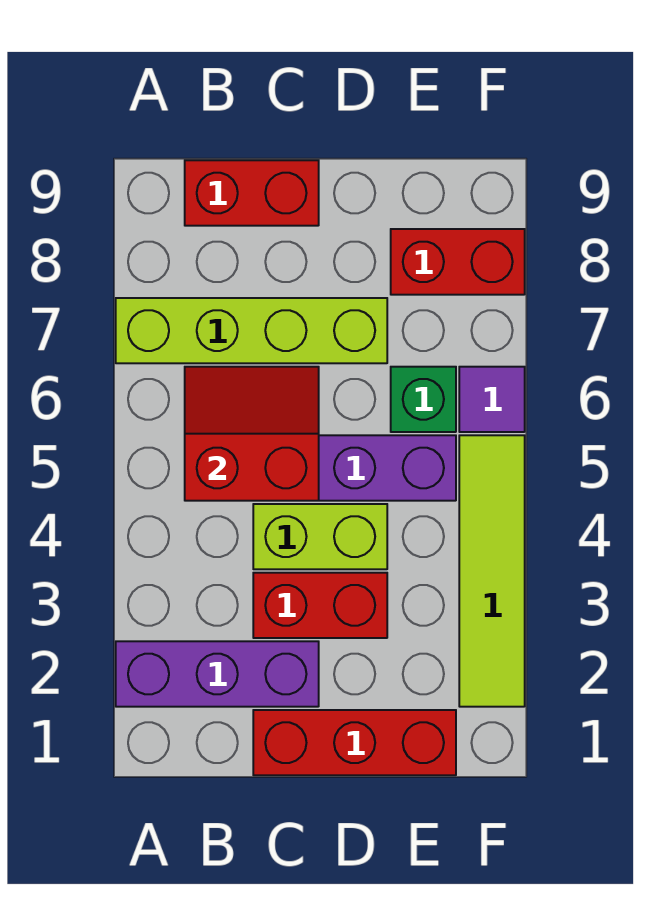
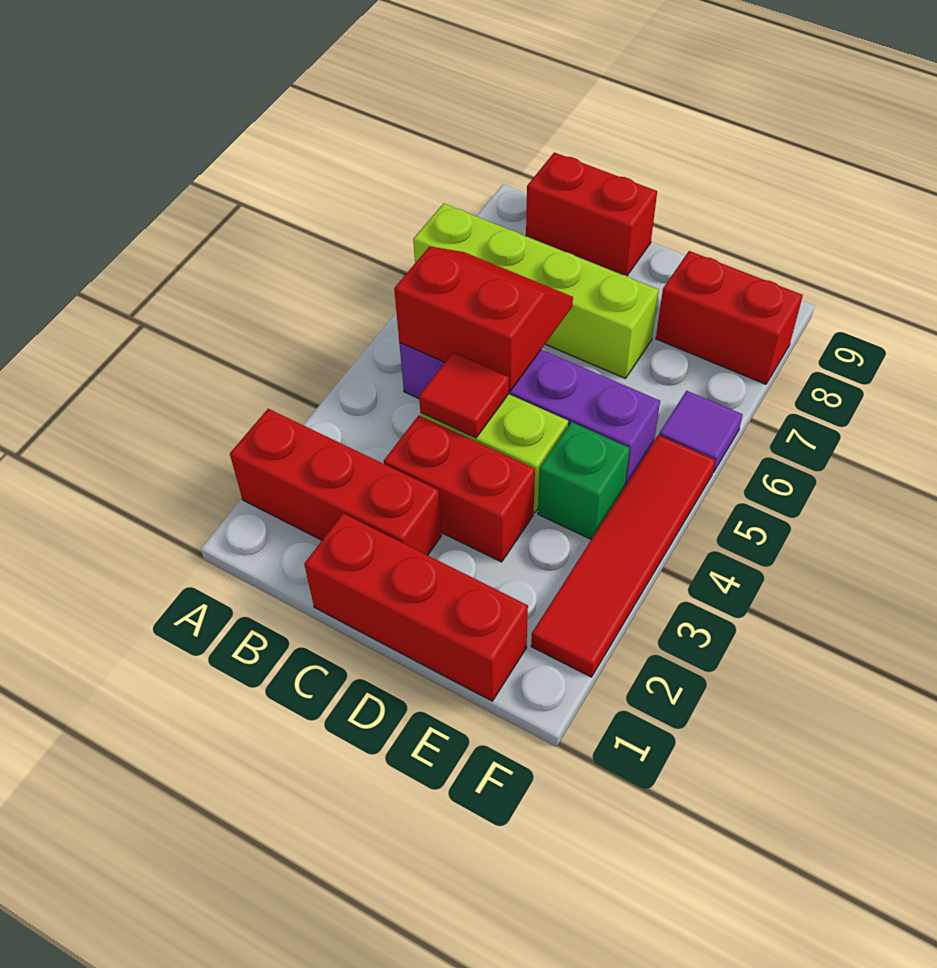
purple 1x3 brick [116,641,319,707] -> red 1x3 brick [230,409,442,555]
none -> red 1x1 tile [419,352,509,438]
green 1x1 brick [391,367,456,432] -> green 1x1 brick moved to [538,422,630,539]
lime 1x4 tile [459,435,525,707] -> red 1x4 tile [531,435,715,677]

